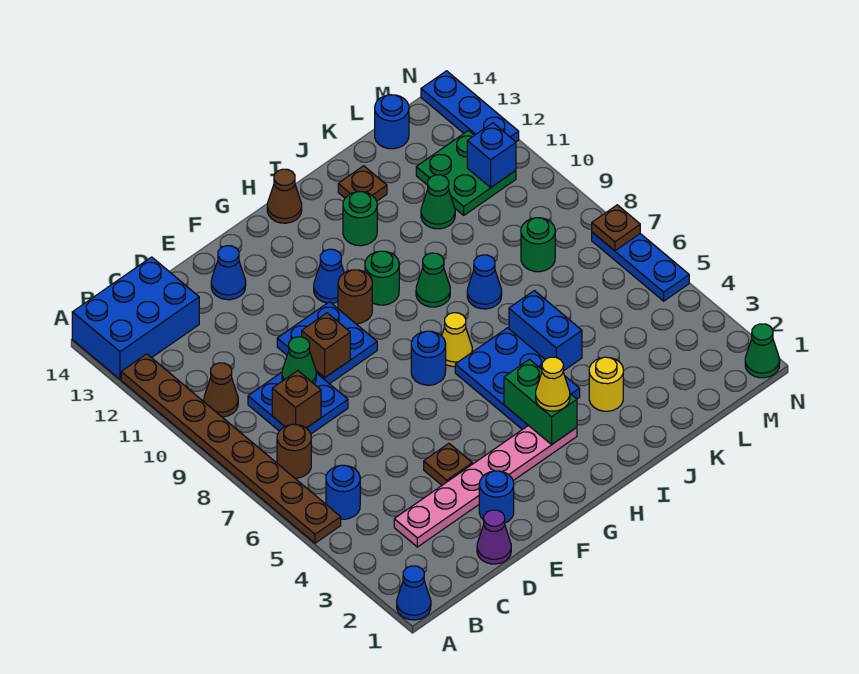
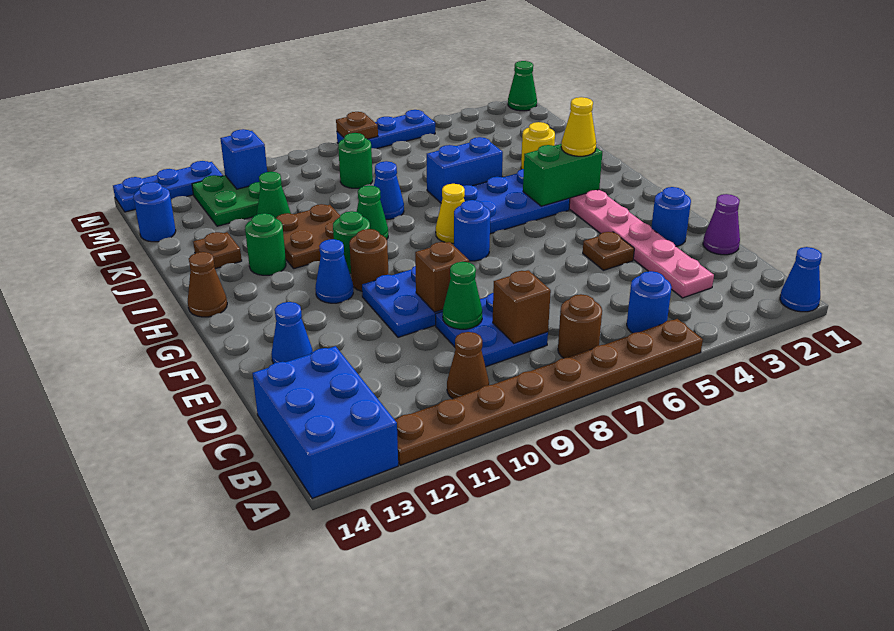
none -> brown 2x2 plate [276,204,340,269]

